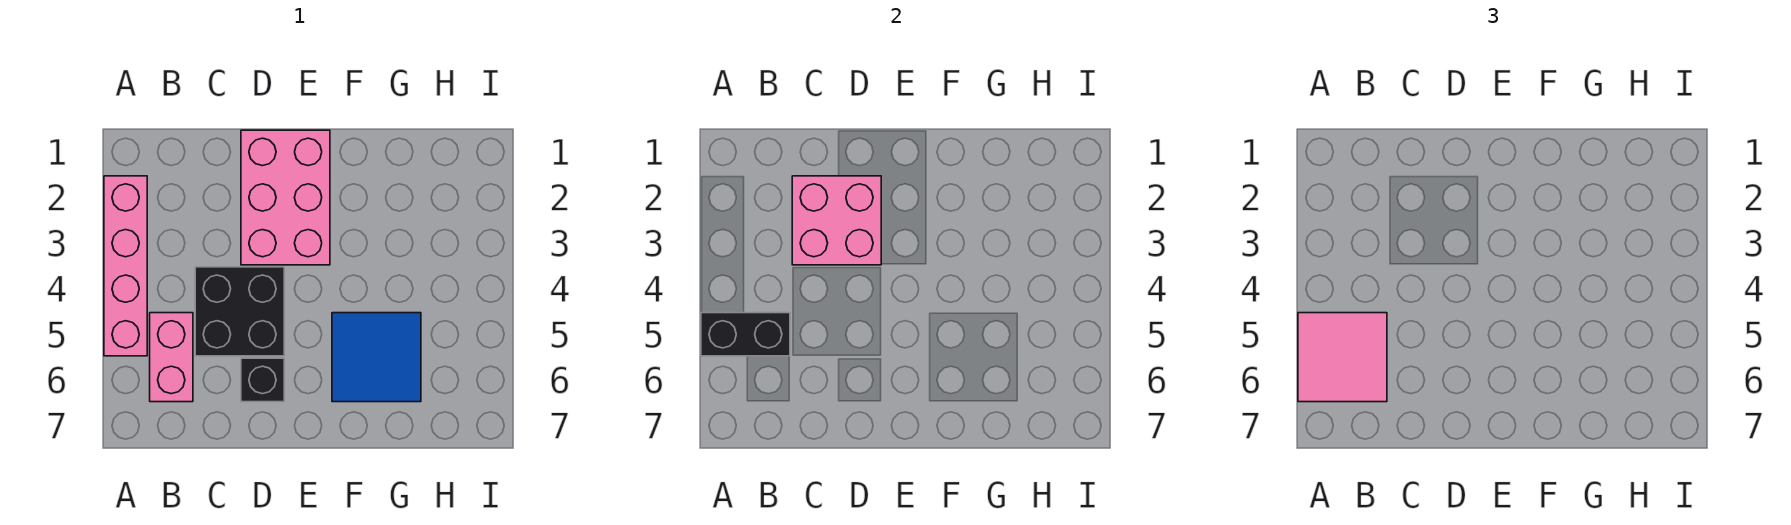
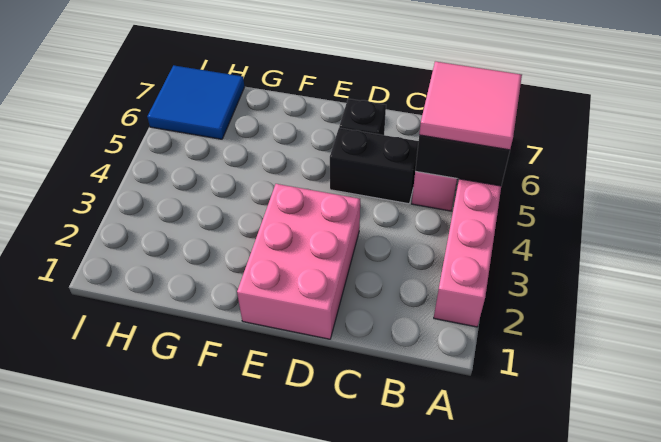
pink 2x2 brick [792,176,881,265] -> none
black 2x2 brick [195,267,284,356] -> black 1x2 brick [330,128,419,204]
blue 2x2 tile [332,313,421,402] -> blue 2x2 tile moved to [147,65,244,139]

